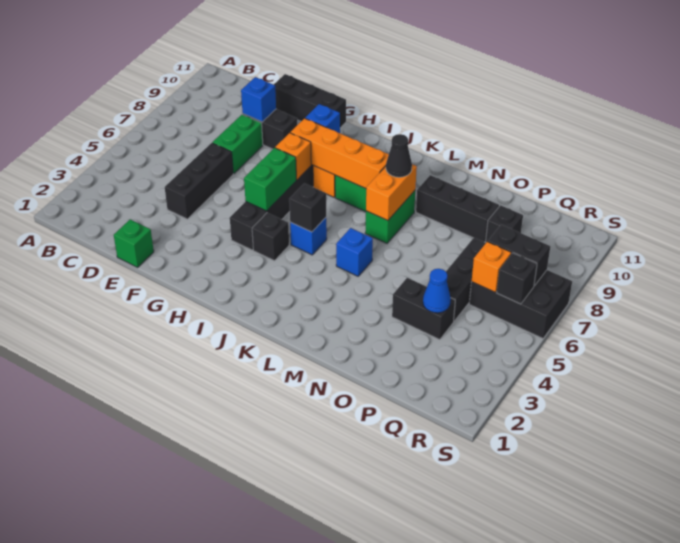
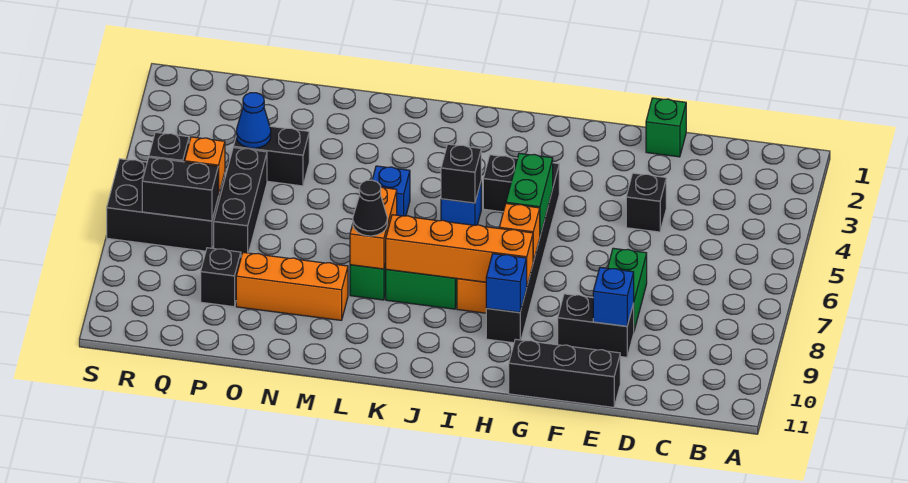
black 1x3 brick [165,143,233,219] -> black 1x1 brick [626,173,666,232]
black 1x3 brick [416,175,499,242] -> orange 1x3 brick [236,252,348,320]

